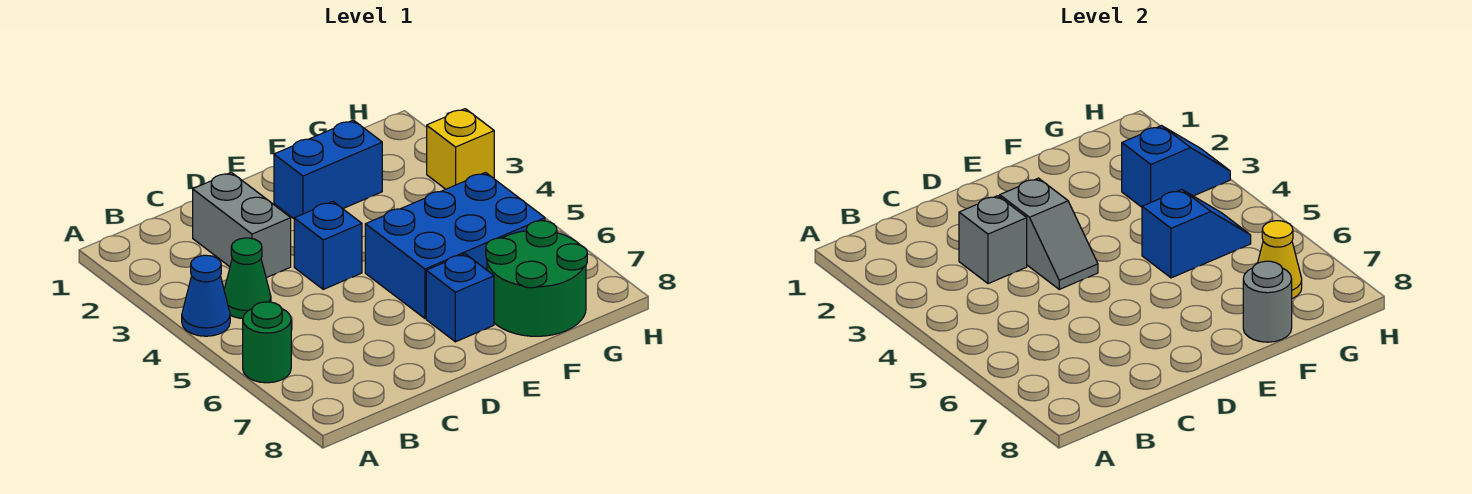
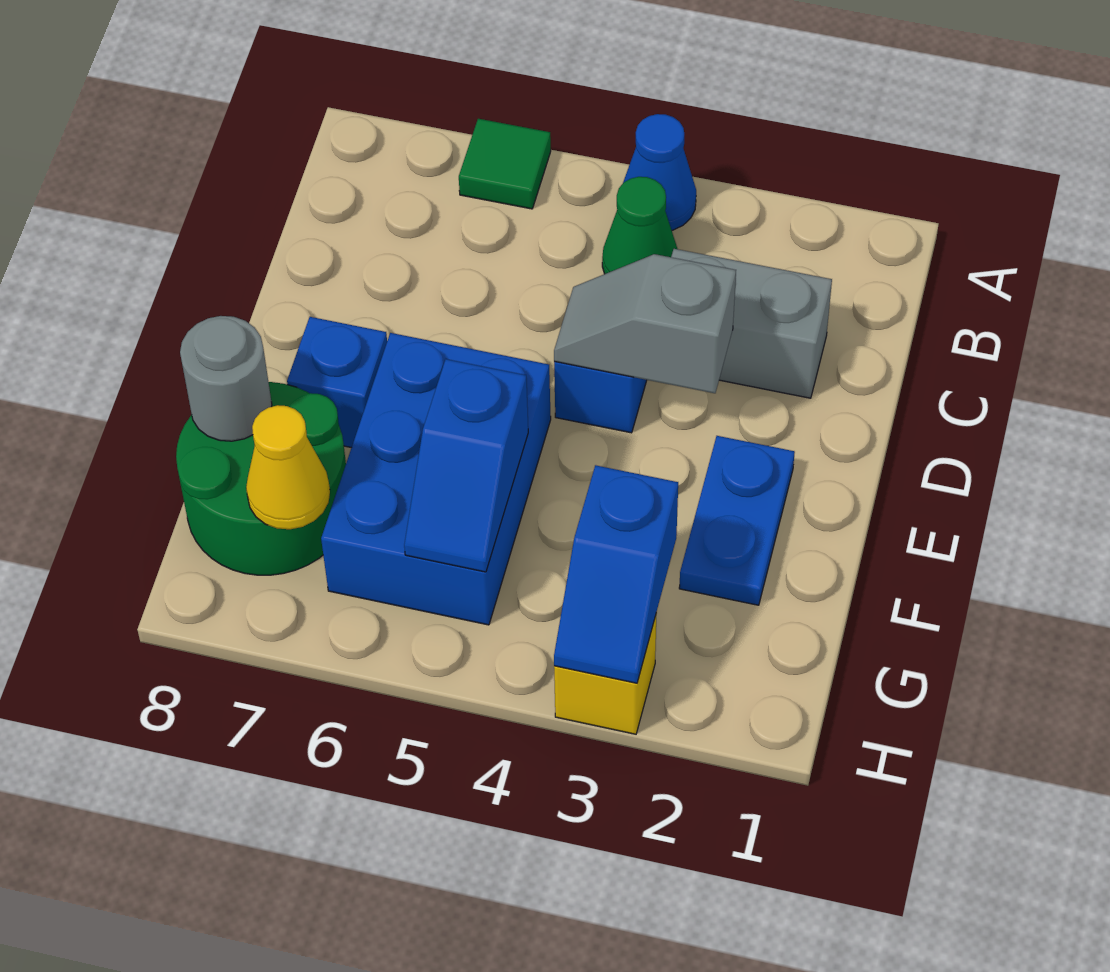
green 1x1 round brick [243,302,291,383] -> green 1x1 tile [459,119,551,209]
grey 1x1 brick [959,196,1027,284] -> none
blue 1x2 brick [274,120,382,219] -> blue 1x2 plate [679,436,795,605]

